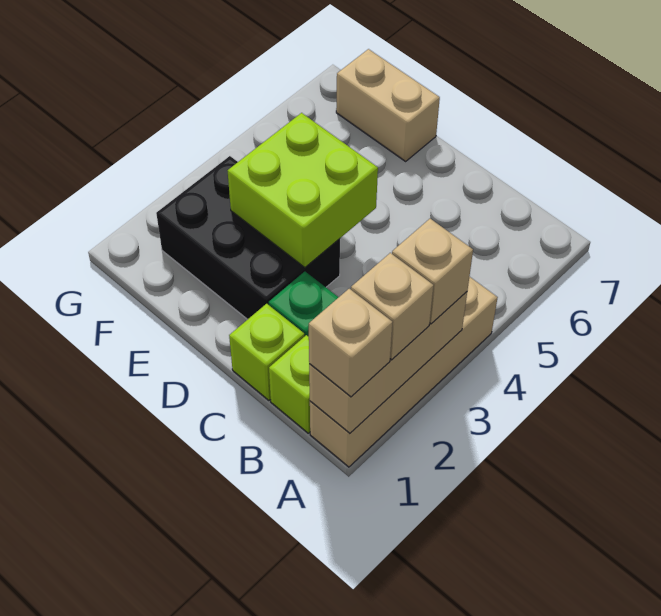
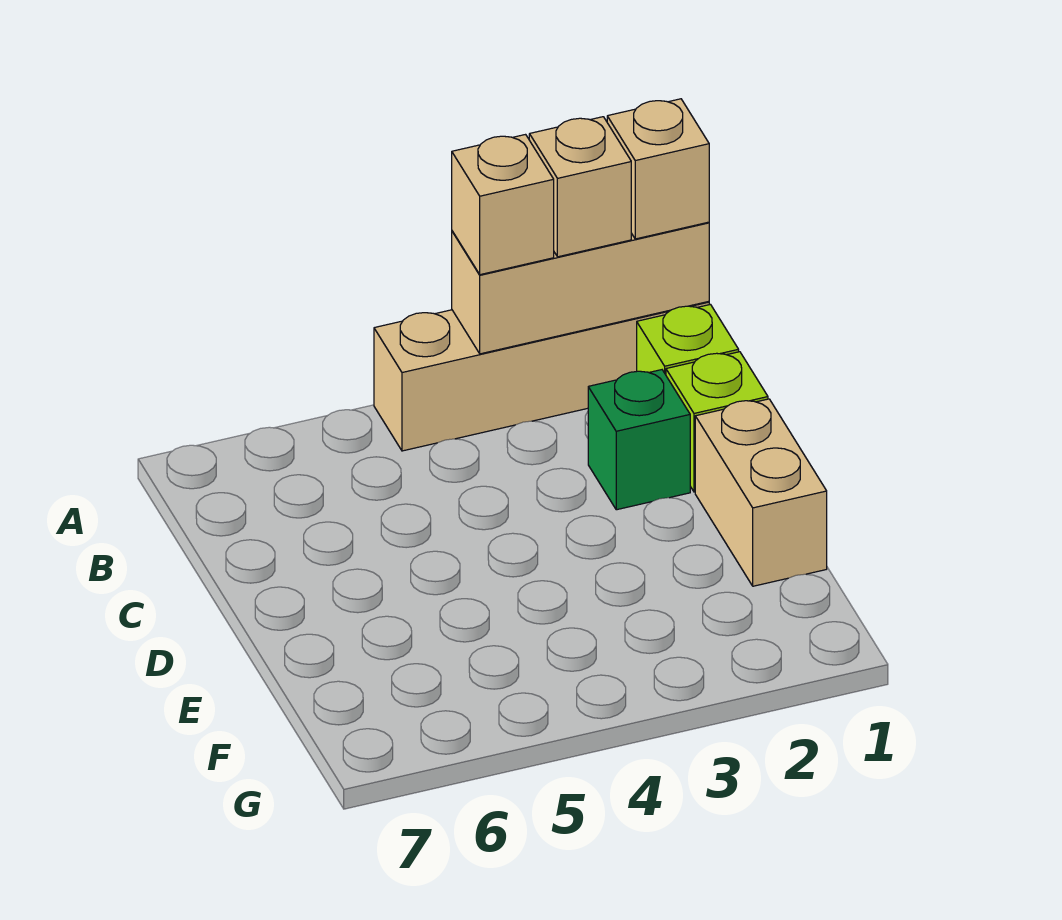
black 2x3 brick [156,156,340,319] -> none
lime 2x2 brick [228,113,378,268] -> none
tan 1x2 brick [336,49,440,161] -> tan 1x2 brick moved to [695,399,827,586]

